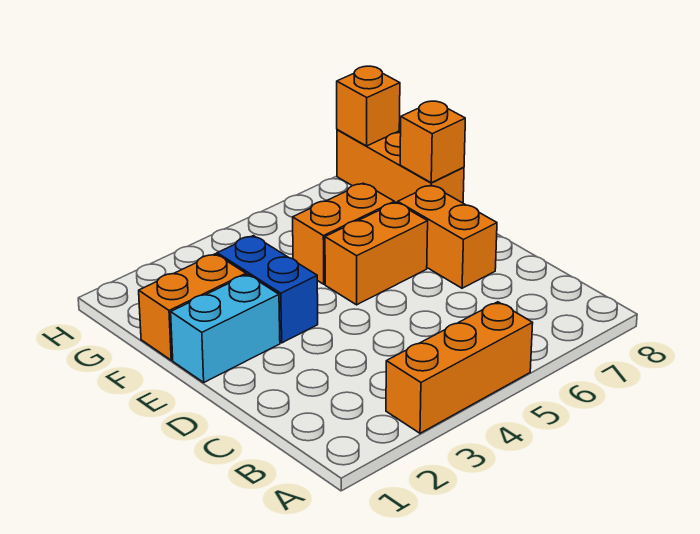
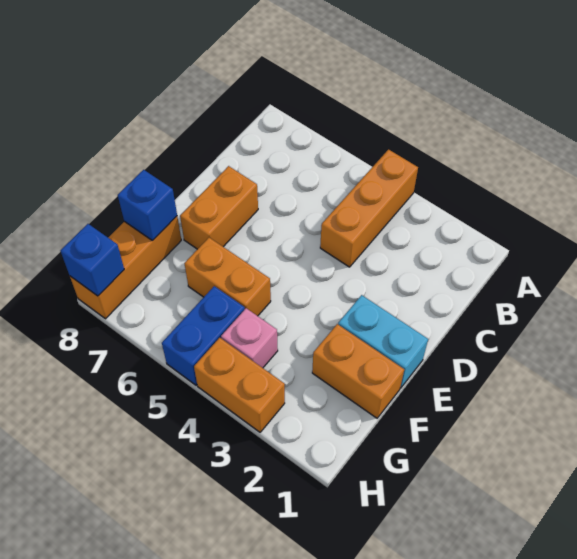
orange 1x3 brick [386,302,533,433] -> orange 1x3 brick turned to [320,150,418,267]
blue 1x2 brick [217,236,318,343] -> blue 1x2 brick moved to [162,286,245,385]
orange 1x2 brick [325,202,428,305] -> orange 1x2 brick moved to [194,338,285,432]
orange 1x1 brick [400,101,465,183] -> blue 1x1 brick [118,170,177,241]
none -> pink 1x1 brick [221,308,278,368]
orange 1x1 brick [337,66,400,146] -> blue 1x1 brick [60,224,124,296]

